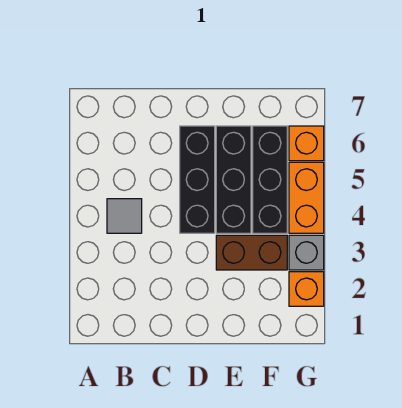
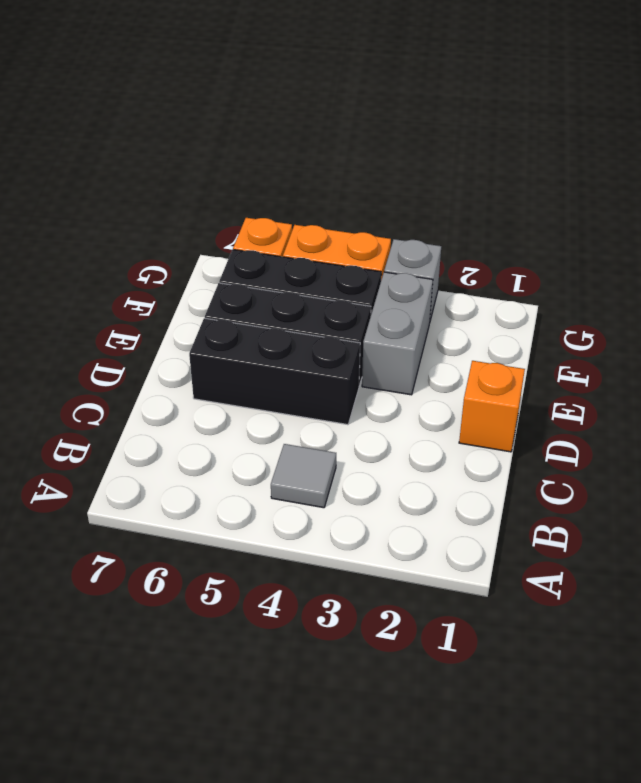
brown 1x2 brick [216,235,287,270] -> grey 1x2 brick [362,272,433,395]
orange 1x1 brick [289,272,324,306] -> orange 1x1 brick moved to [459,361,525,452]

